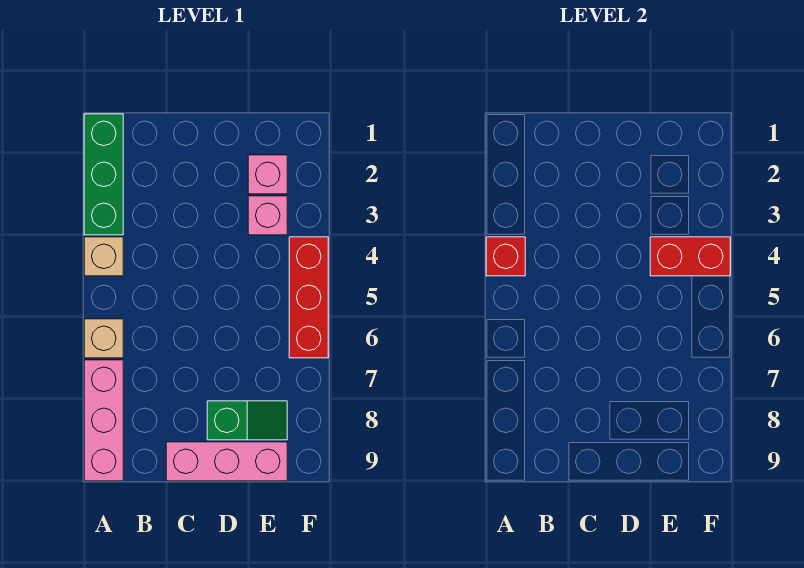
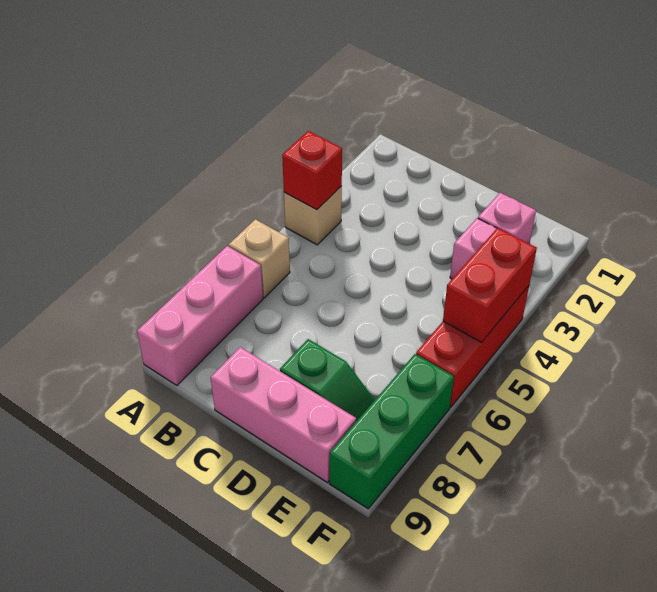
green 1x3 brick [84,114,123,235] -> green 1x3 brick moved to [330,354,454,509]
red 1x2 brick [650,237,730,276] -> red 1x2 brick turned to [443,228,537,343]

